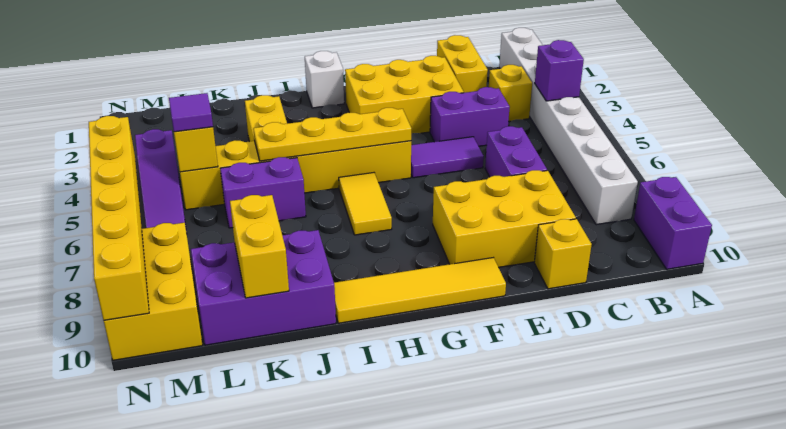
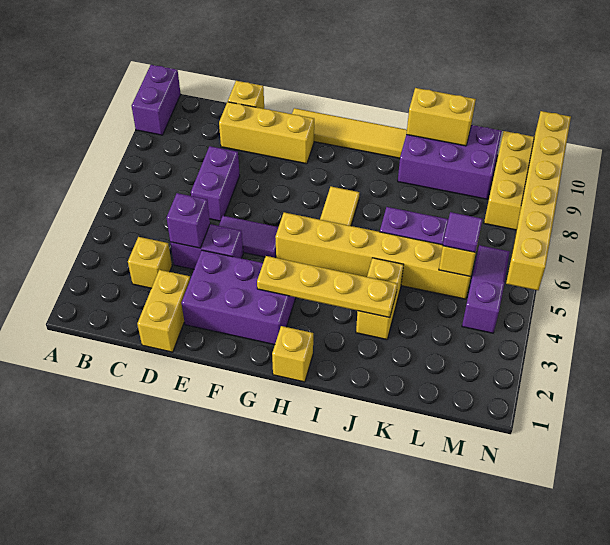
white 1x8 brick [499,28,638,225] -> none
purple 1x1 brick [535,40,584,101] -> purple 1x1 brick moved to [167,193,210,248]
yellow 2x3 brick [433,170,576,267] -> yellow 1x3 brick [219,102,314,164]
yellow 2x3 brick [345,56,464,134] -> purple 2x3 brick [182,250,296,345]
yellow 1x4 plate [253,108,411,161] -> yellow 1x4 plate moved to [257,256,397,318]
white 1x1 brick [305,51,344,108] -> yellow 1x1 brick [272,326,313,382]
yellow 1x2 brick [230,195,289,298] -> yellow 1x2 brick turned to [406,88,476,146]

